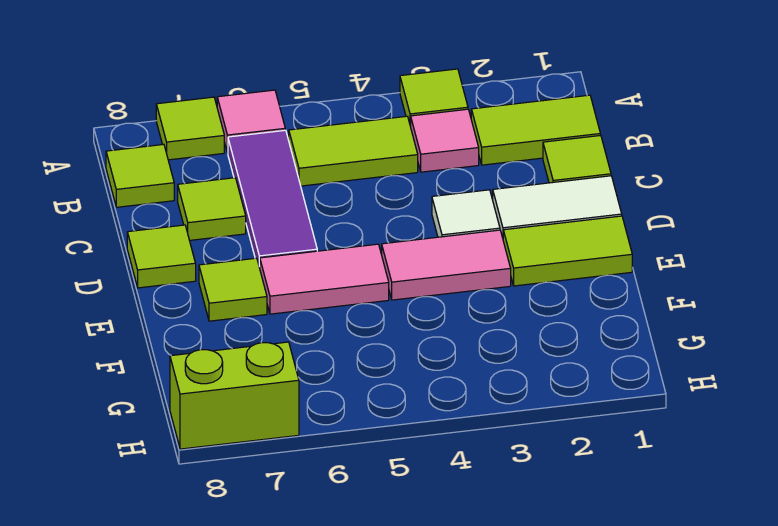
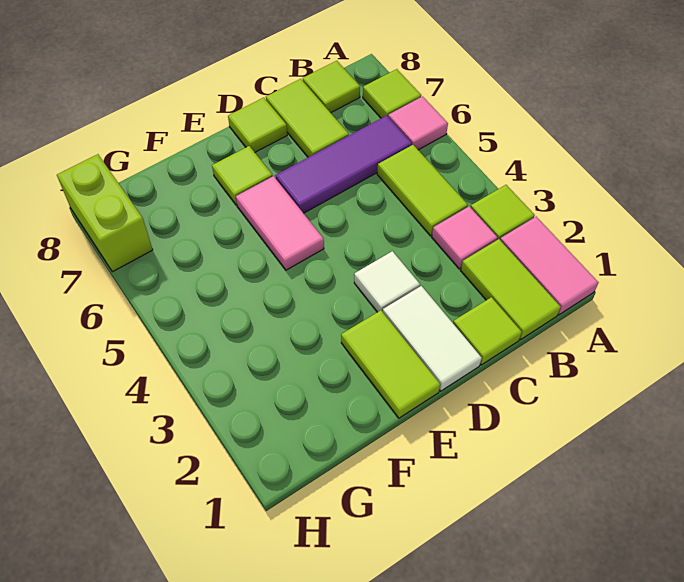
lime 1x1 tile [178,178,246,240] -> lime 1x2 tile [266,79,349,157]
pink 1x2 tile [382,230,511,300] -> pink 1x2 tile moved to [500,217,599,315]

